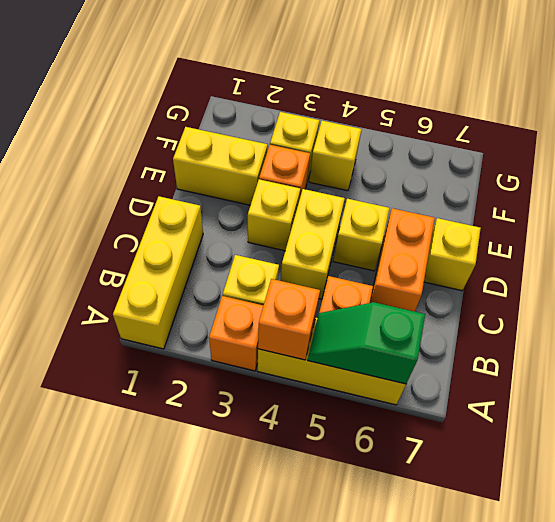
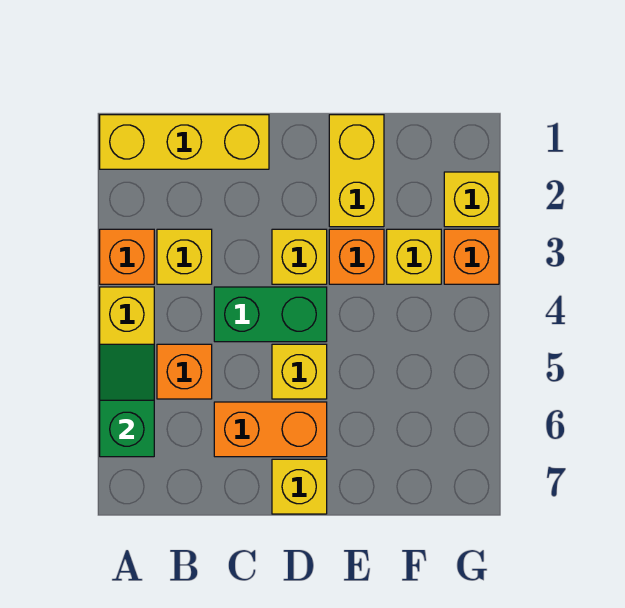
orange 1x1 brick [258,279,320,360] -> orange 1x1 brick moved to [444,229,499,284]
yellow 1x2 brick [281,189,345,299] -> green 1x2 brick [214,287,327,342]
yellow 1x1 brick [310,121,362,191] -> yellow 1x1 brick moved to [444,172,499,227]

